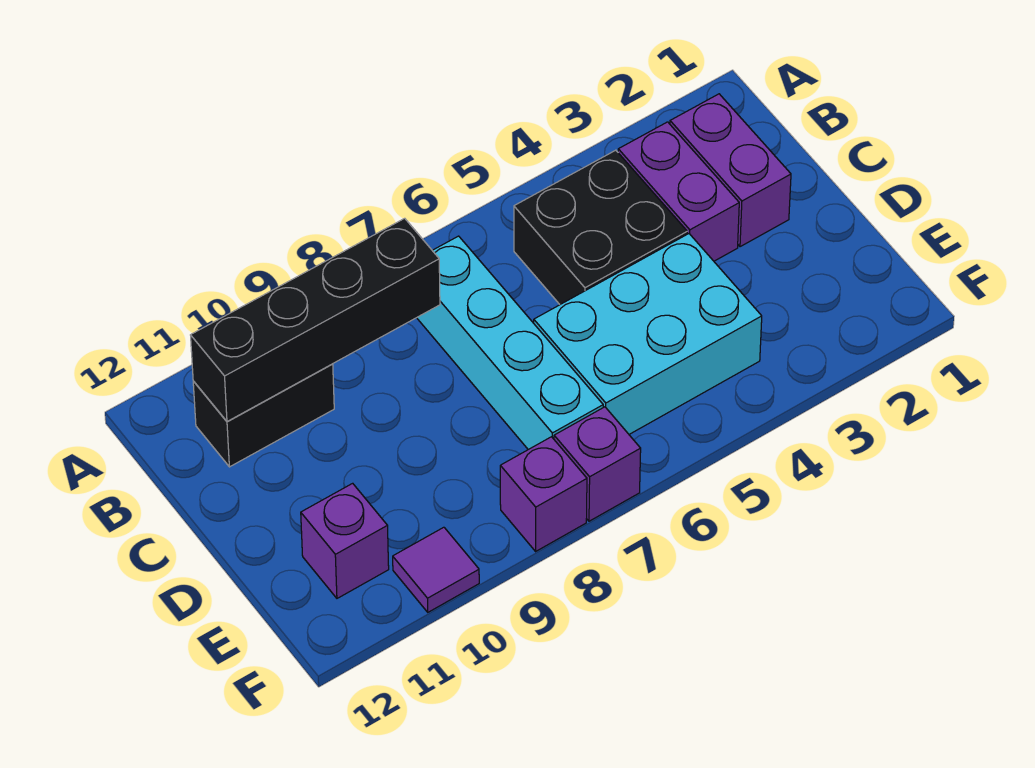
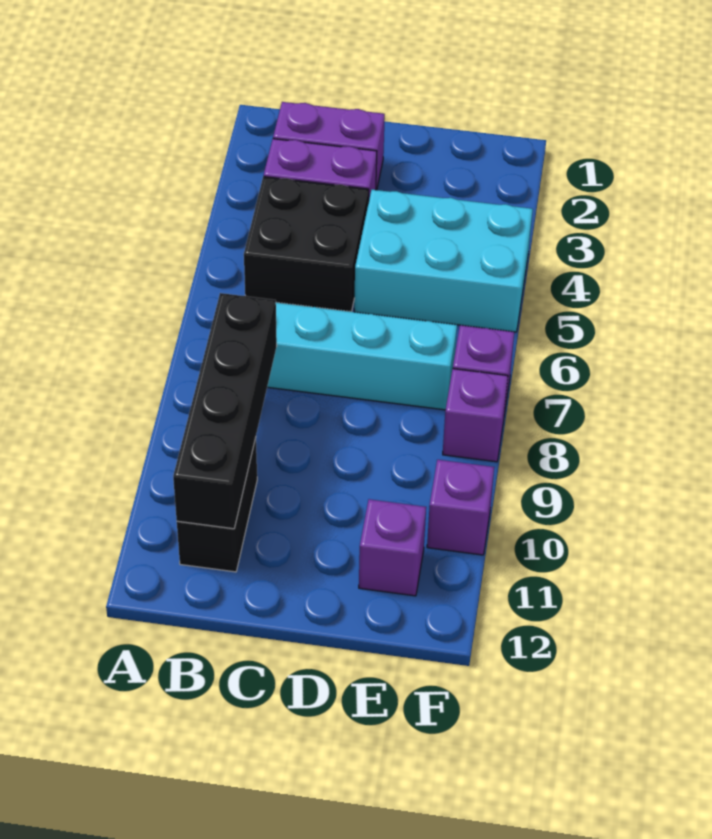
cyan 2x3 brick [534,234,762,434] -> cyan 2x3 brick turned to [354,190,533,332]
purple 1x1 tile [393,527,479,612] -> purple 1x1 brick [427,460,494,555]

